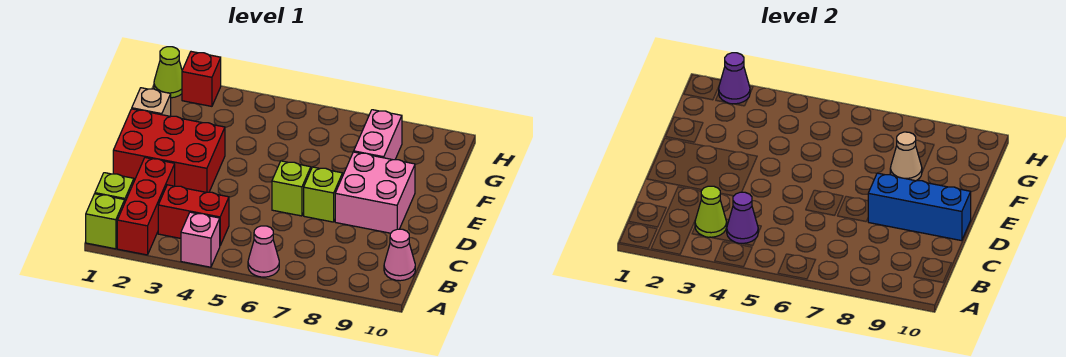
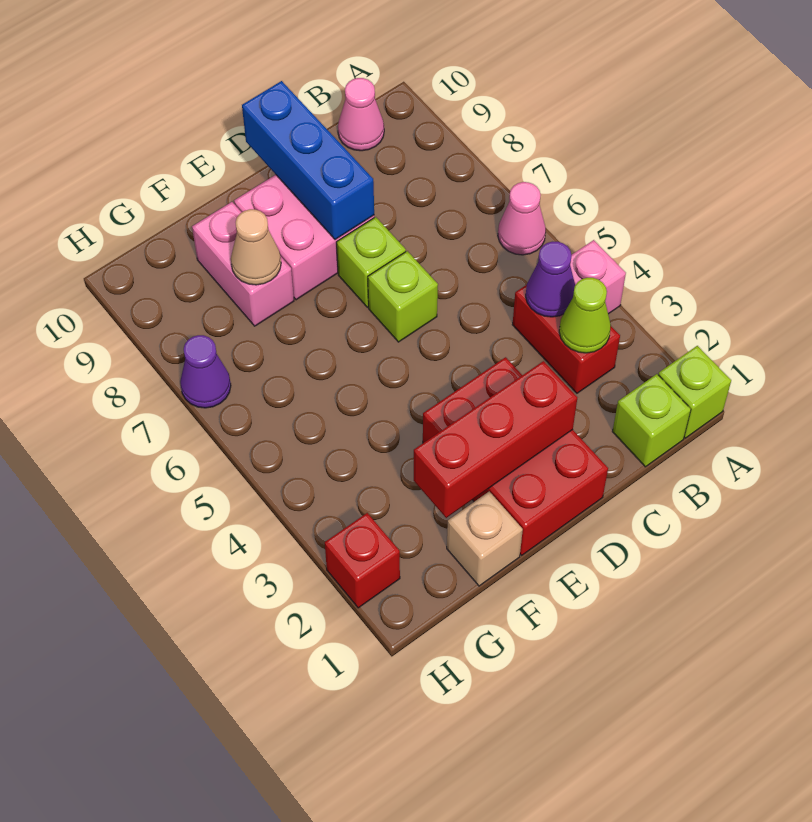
red 1x3 brick [117,158,175,255] -> red 1x3 brick moved to [414,361,577,518]
pink 1x2 brick [354,110,402,160] -> pink 1x2 brick turned to [192,202,294,326]
lime 1x1 cone [154,47,182,98] -> none
purple 1x1 cone [719,53,750,104] -> purple 1x1 cone moved to [180,335,231,408]

